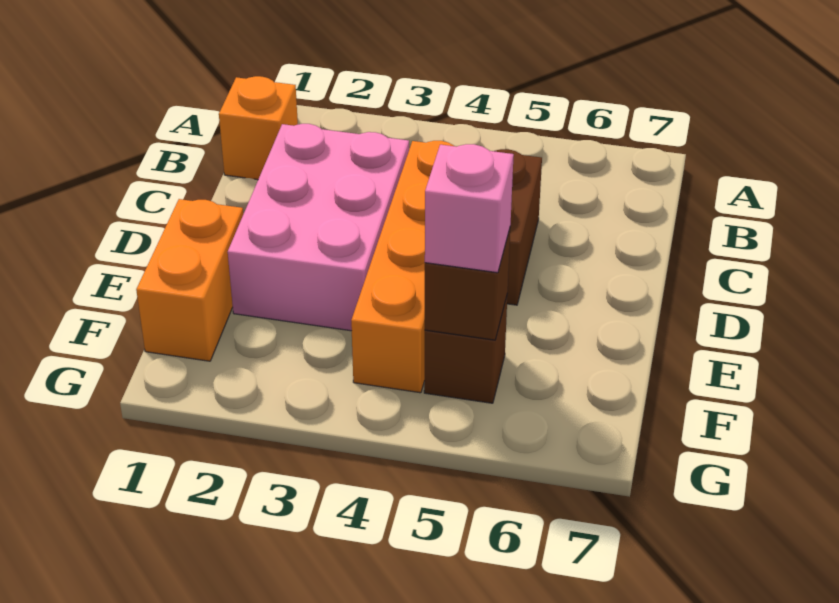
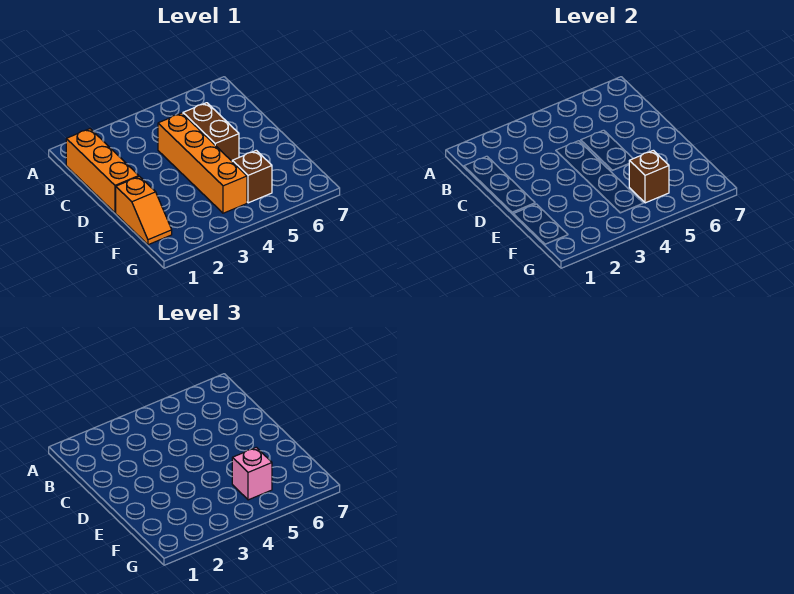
orange 1x1 brick [219,76,298,180] -> orange 1x3 brick [66,129,139,213]
pink 2x3 brick [228,124,409,331] -> none
orange 1x2 brick [136,199,243,361] -> orange 1x2 slope [116,176,172,245]

